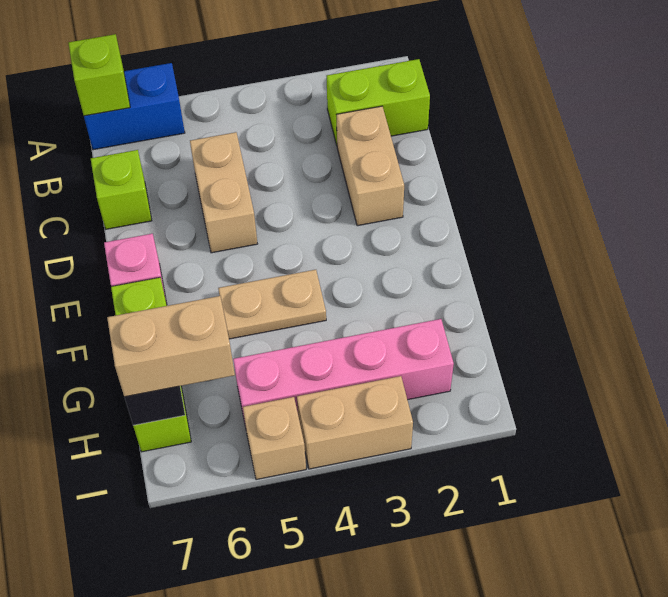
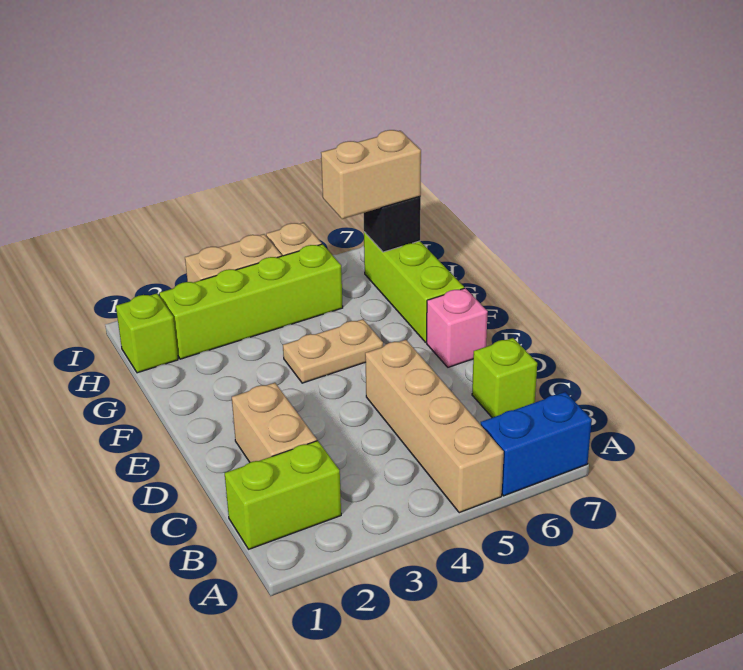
lime 1x1 brick [68,34,130,116] -> lime 1x1 brick moved to [116,293,178,373]
tan 1x2 brick [190,132,257,253] -> tan 1x4 brick [365,340,504,513]
pink 1x4 brick [233,319,454,427] -> lime 1x4 brick [159,244,343,359]

